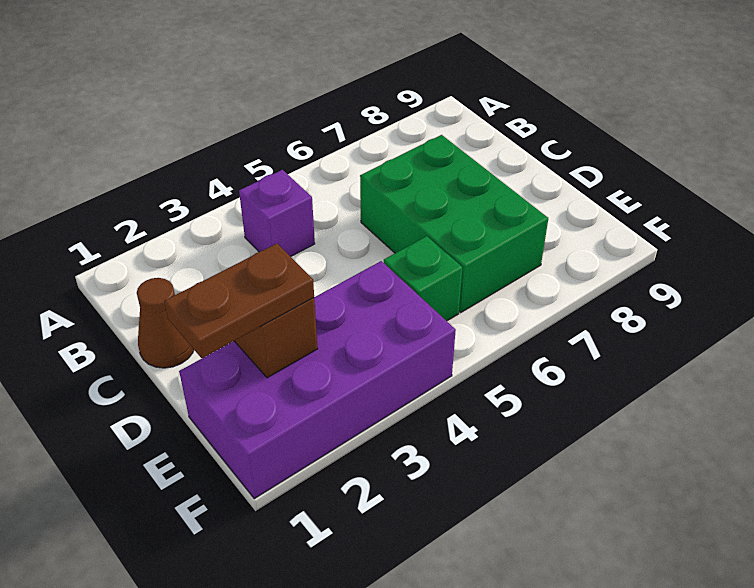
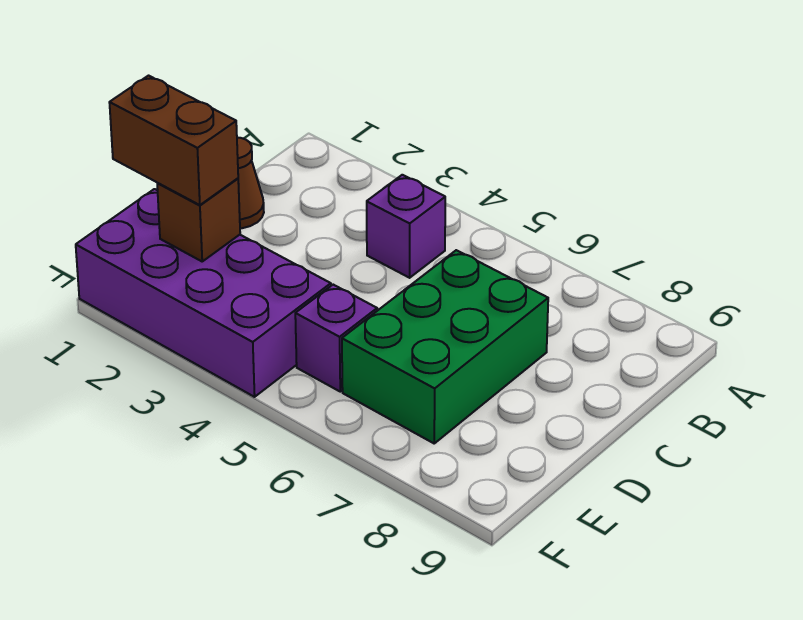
brown 1x2 plate [164,244,314,358] -> brown 1x2 brick [109,76,238,205]
green 1x1 brick [384,236,462,321] -> purple 1x1 brick [295,285,377,392]

